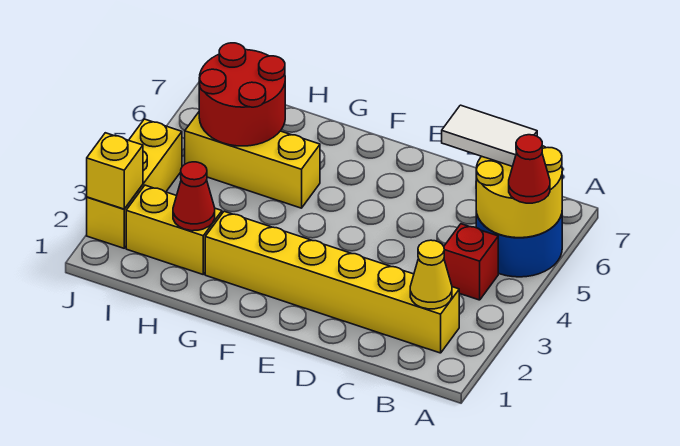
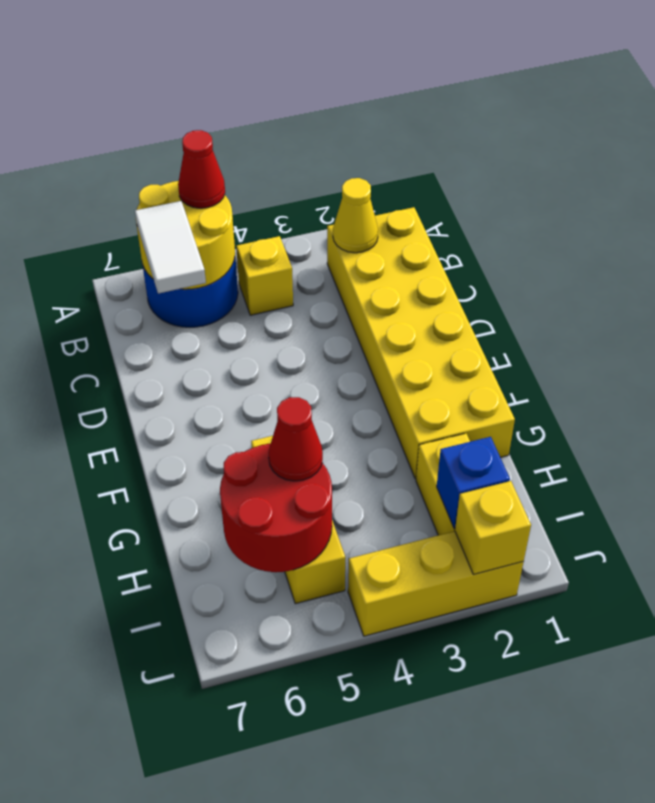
yellow 1x6 brick [205,211,459,353] -> yellow 2x6 brick [327,207,515,479]
red 1x1 brick [444,224,498,300] -> yellow 1x1 brick [236,236,293,315]
red 1x1 cone [173,162,215,231] -> red 1x1 cone moved to [269,397,323,481]
none -> blue 1x1 brick [437,437,510,529]

